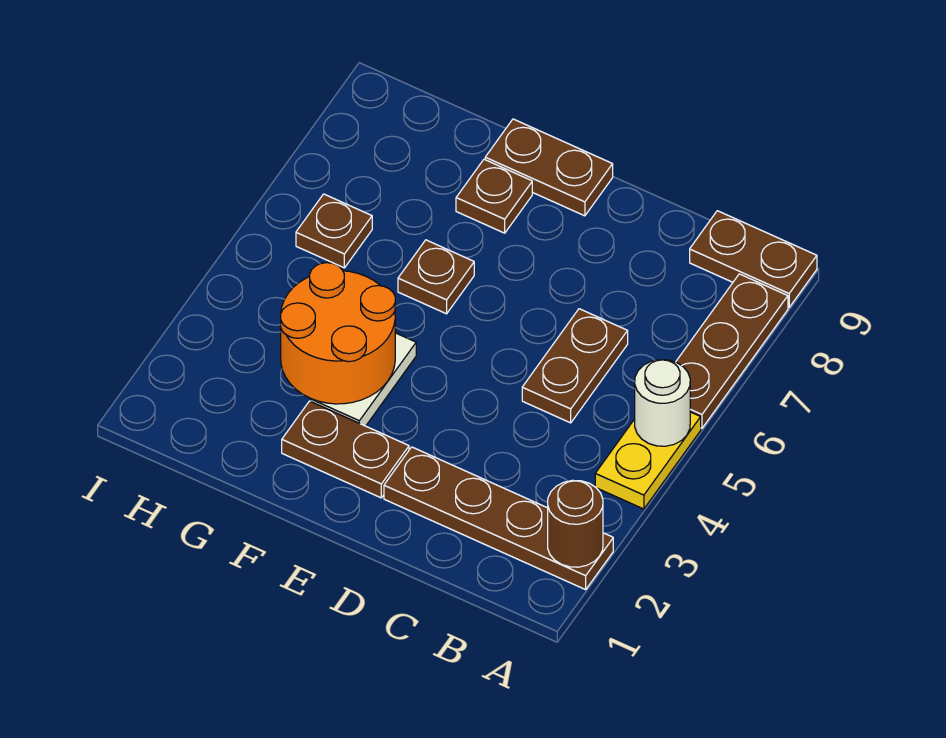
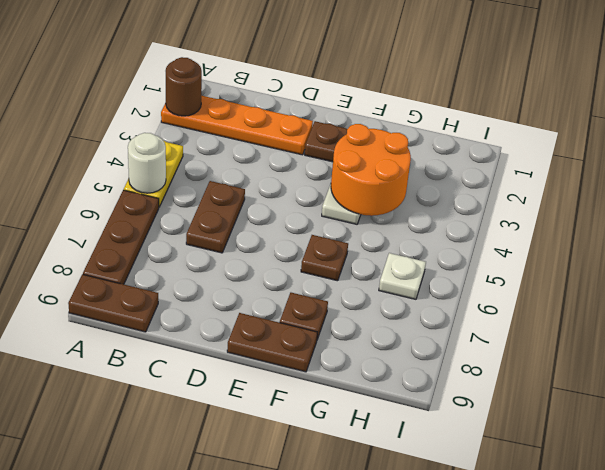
brown 1x4 plate [384,447,613,590] -> orange 1x4 plate [161,96,313,155]
brown 1x1 plate [296,194,372,268] -> white 1x1 plate [379,253,426,299]

